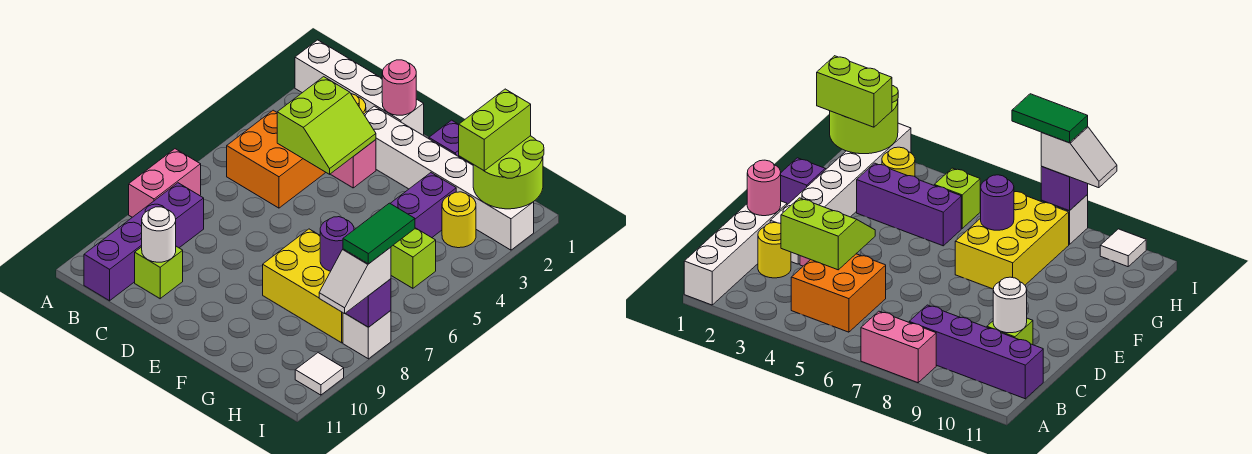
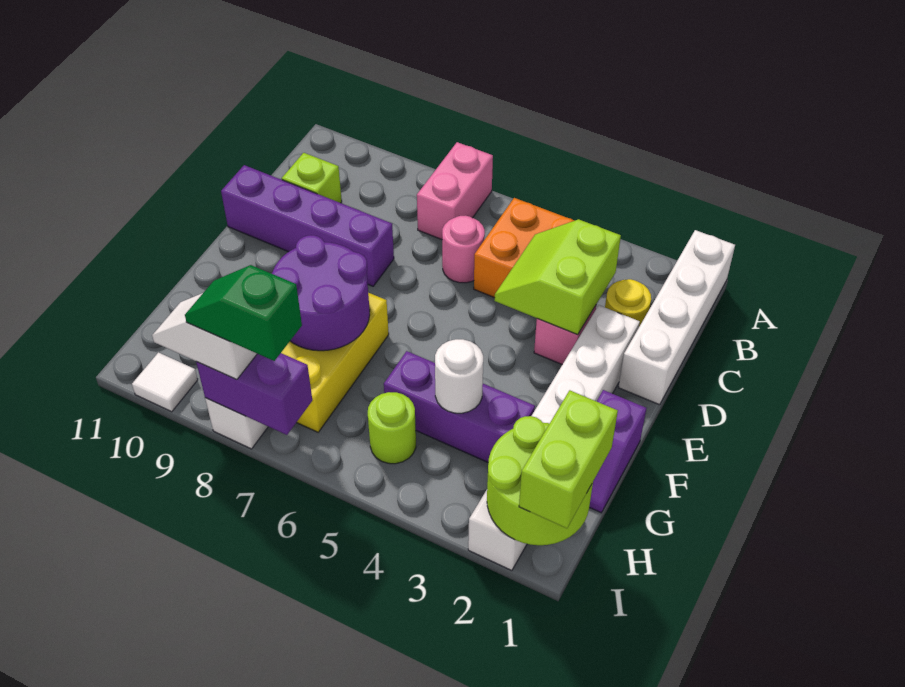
pink 1x2 brick [129,149,201,217] -> pink 1x2 brick turned to [417,142,493,240]
purple 1x4 brick [84,183,204,301] -> purple 1x4 brick moved to [221,165,394,286]
lime 2x2 slope [277,77,376,174] -> lime 2x2 slope turned to [494,219,621,335]
white 1x1 round brick [142,207,176,262] -> white 1x1 round brick moved to [435,339,483,413]
pink 1x1 round brick [382,60,416,115] -> pink 1x1 round brick moved to [442,216,485,283]
purple 1x1 round brick [320,217,354,271] -> purple 2x2 round brick [272,235,370,351]
lime 1x2 brick [459,89,531,171] -> lime 1x2 brick turned to [519,390,618,528]
yellow 1x1 round brick [442,192,476,248] -> none
lime 1x1 brick [391,228,436,288] -> lime 1x1 round brick [368,392,416,464]
green 1x2 tile [343,203,415,264] -> green 1x2 slope [185,265,302,361]
purple 1x1 brick [345,279,391,327] -> purple 1x2 brick [196,353,312,435]

